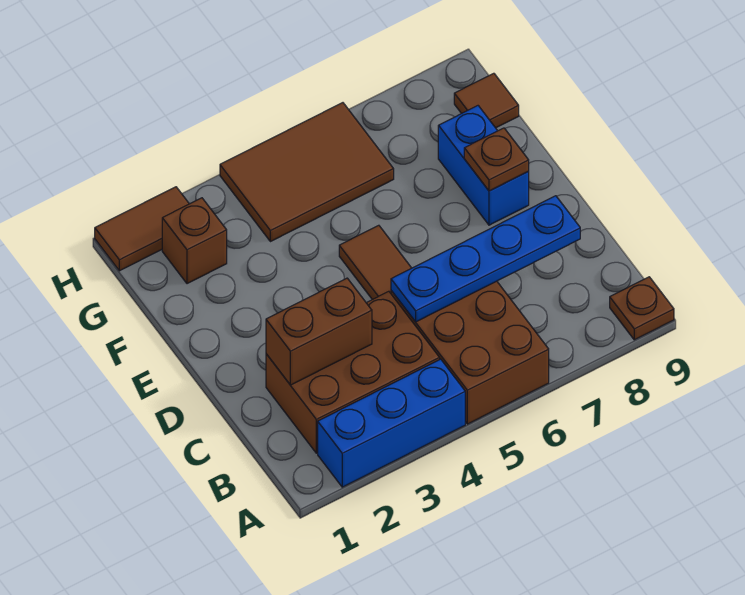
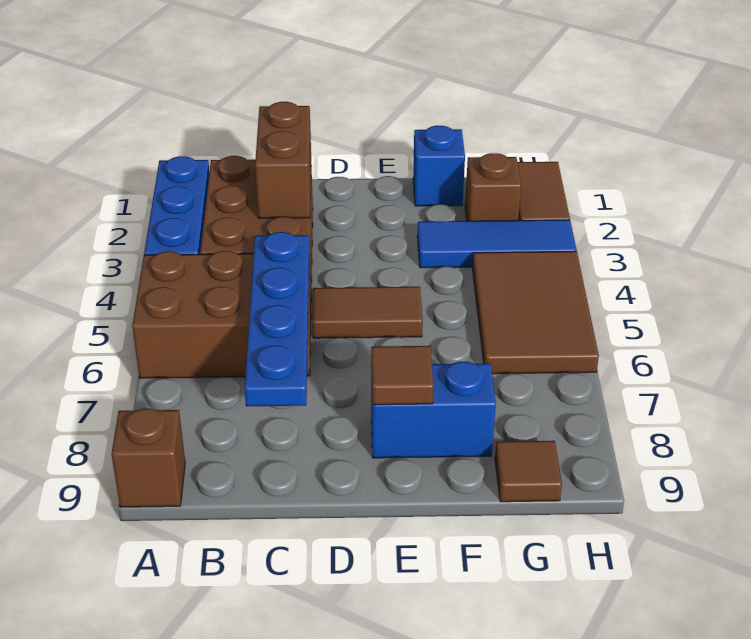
brown 1x1 plate [610,277,674,340] -> brown 1x1 brick [111,409,185,507]
brown 1x1 plate [464,128,529,191] -> brown 1x1 tile [371,346,433,405]
none -> blue 1x1 brick [413,126,465,206]
none -> blue 1x3 tile [417,220,576,268]

